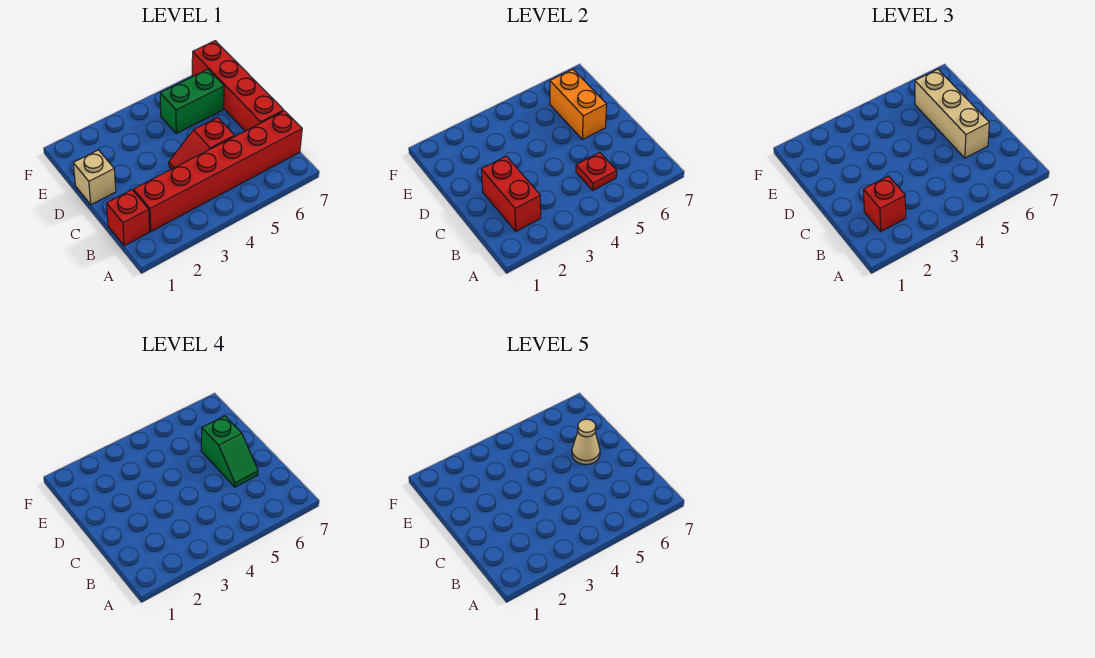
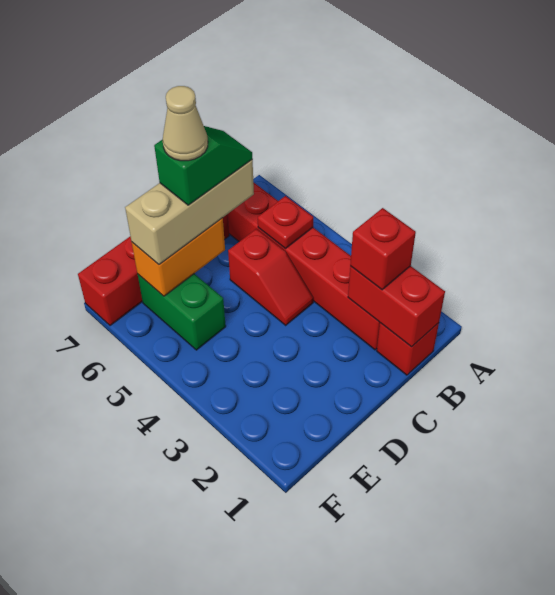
red 1x2 brick [481,156,541,231] -> red 1x2 brick turned to [348,266,445,347]
tan 1x1 brick [73,150,116,205] -> none

